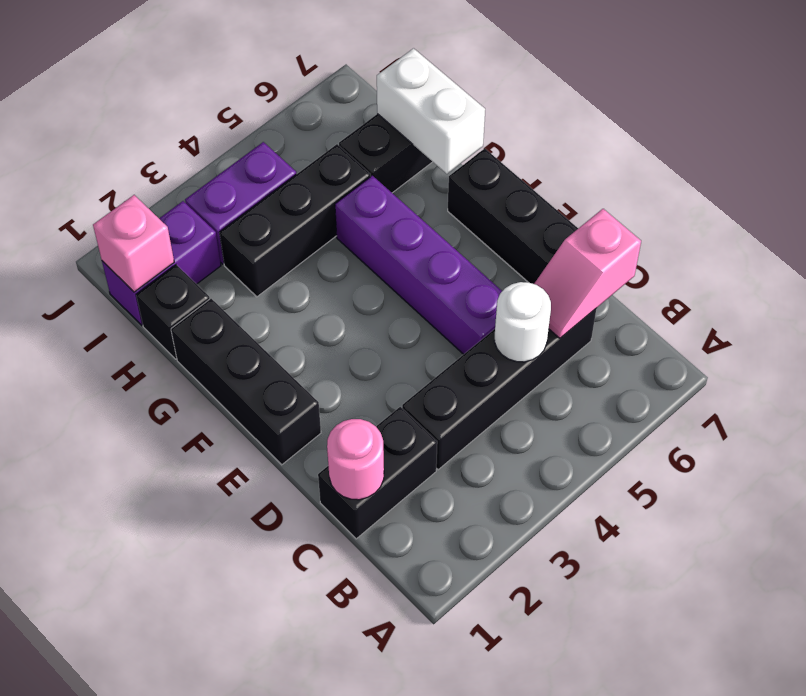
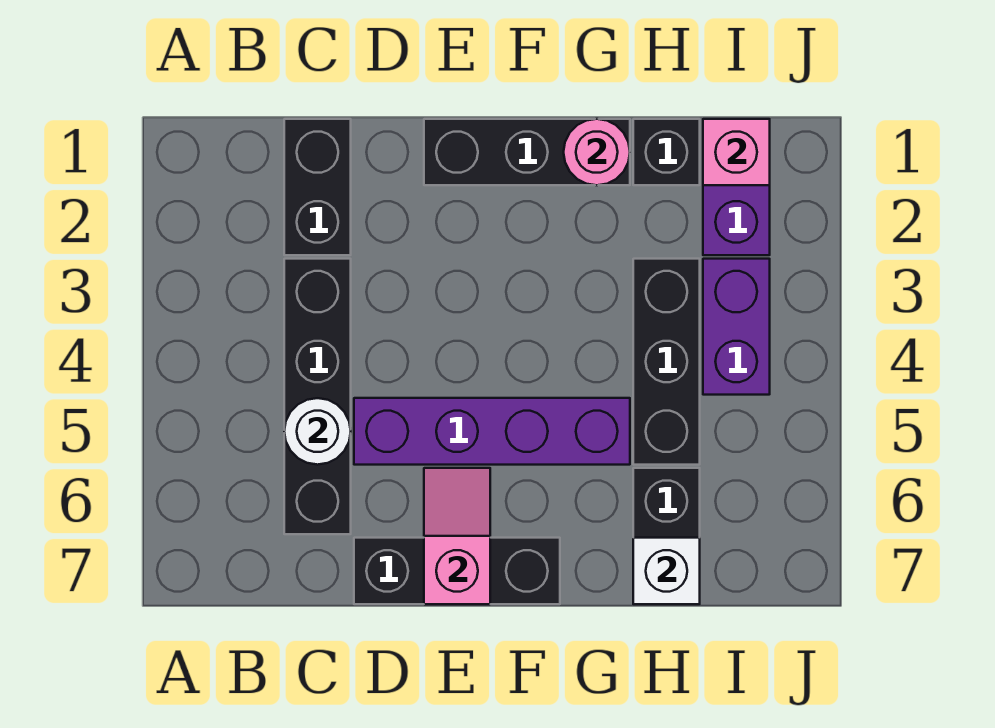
pink 1x1 round brick [327,419,384,500] -> pink 1x1 round brick moved to [564,119,630,185]
pink 1x2 slope [534,209,641,338] -> pink 1x2 slope moved to [424,468,490,604]
white 1x2 brick [377,48,485,174] -> white 1x1 brick [633,538,700,604]

